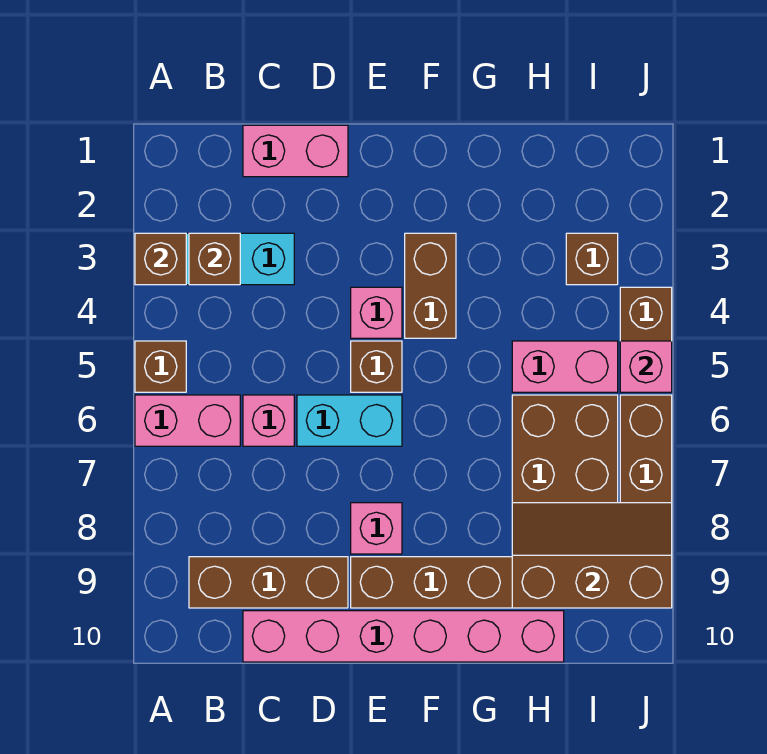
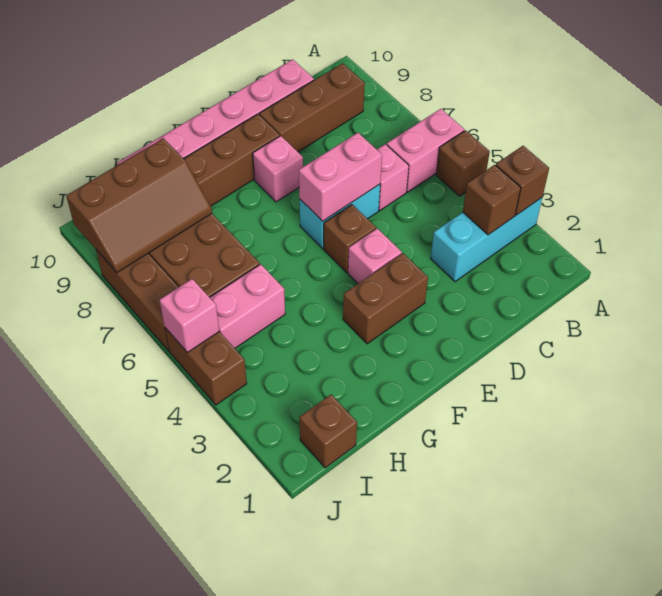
pink 1x2 brick [243,125,348,177] -> pink 1x2 brick moved to [299,133,382,221]
brown 1x2 brick [405,233,456,338] -> brown 1x2 brick turned to [343,253,428,344]
brown 1x1 brick [566,233,618,285] -> brown 1x1 brick moved to [299,395,357,468]

